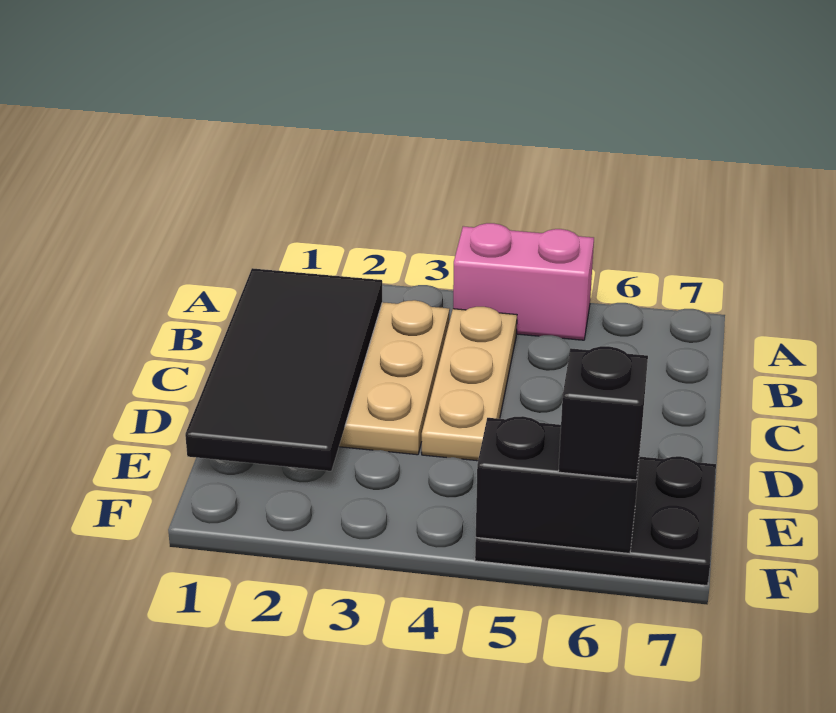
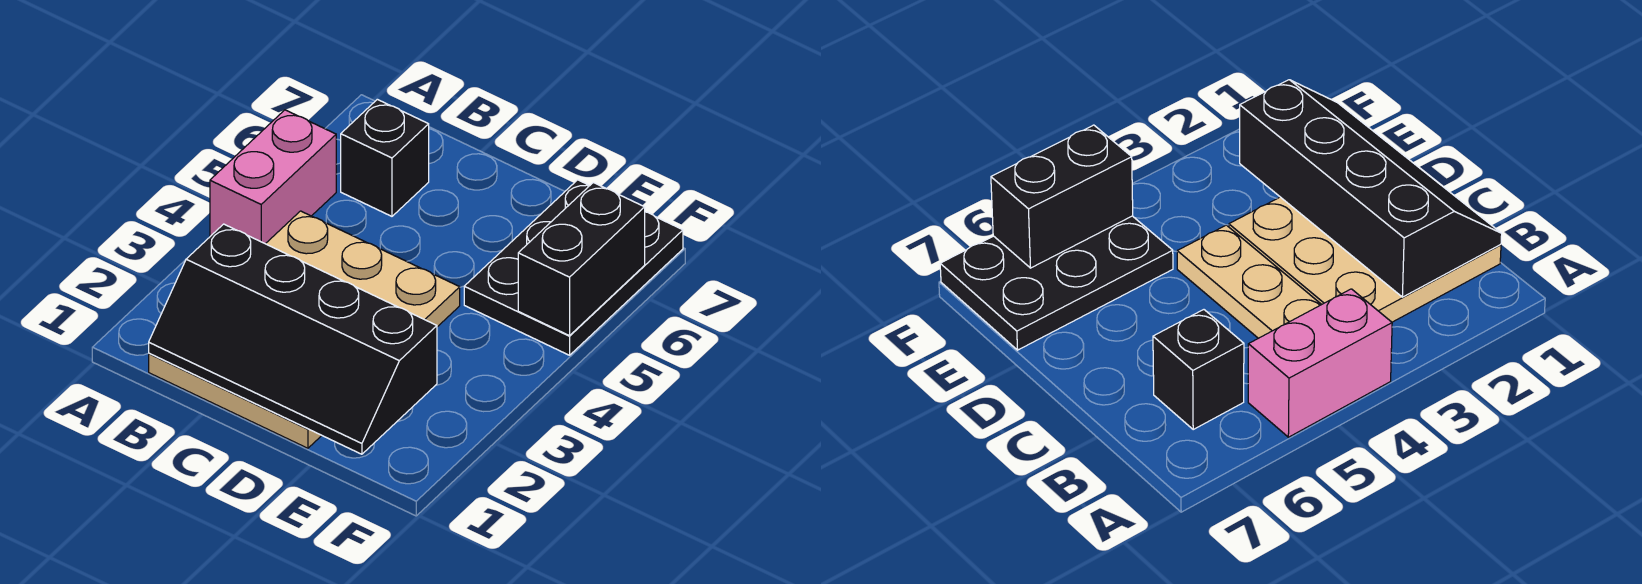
black 2x4 tile [185,268,382,471] -> black 2x4 slope [149,224,437,454]
black 1x1 brick [558,346,648,480] -> black 1x1 brick moved to [341,99,429,216]

